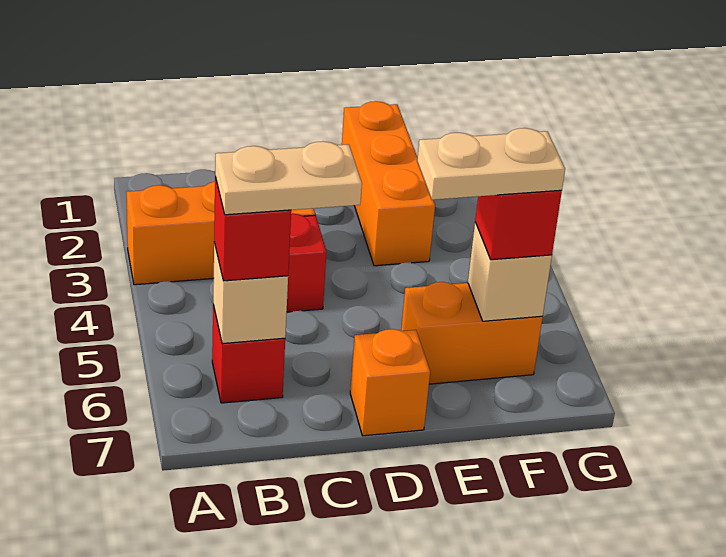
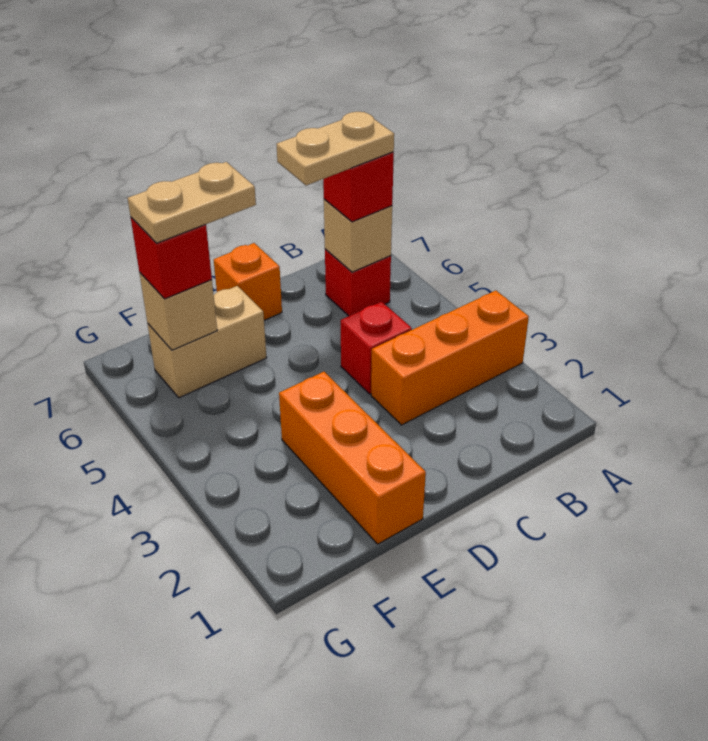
orange 1x2 brick [401,282,542,384] -> tan 1x2 brick [148,286,267,398]

